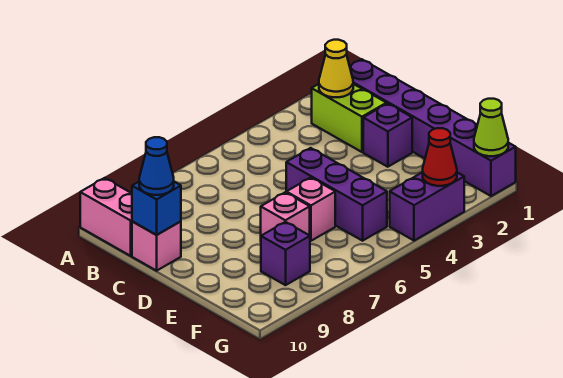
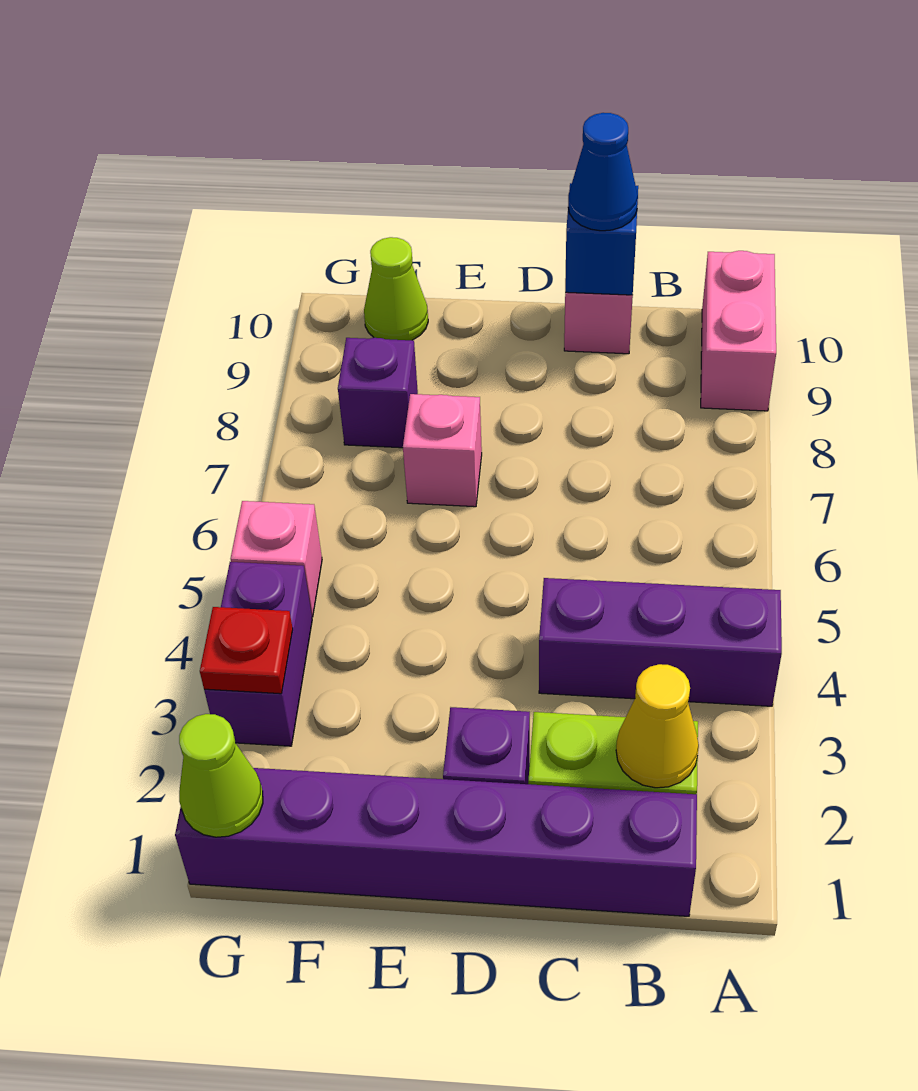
pink 1x2 brick [80,178,132,256] -> pink 1x2 brick turned to [701,251,776,411]
purple 1x3 brick [286,148,387,241] -> purple 1x3 brick moved to [539,578,782,706]
pink 1x1 brick [286,178,335,241] -> pink 1x1 brick moved to [231,501,322,617]
none -> lime 1x1 cone [364,237,428,340]
red 1x1 cone [423,128,457,186] -> red 1x1 plate [200,607,293,694]

